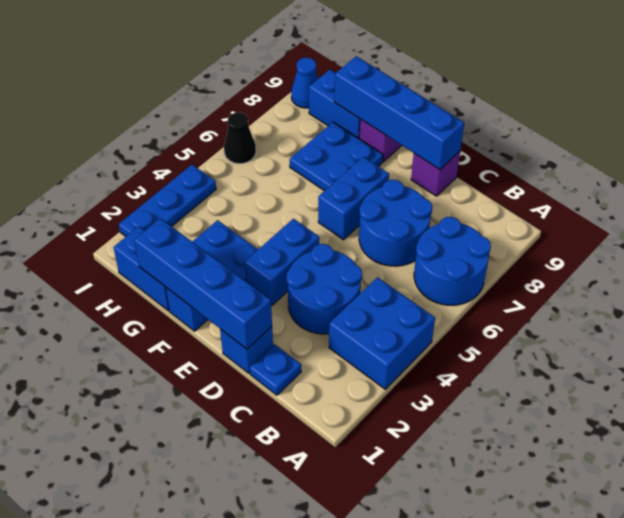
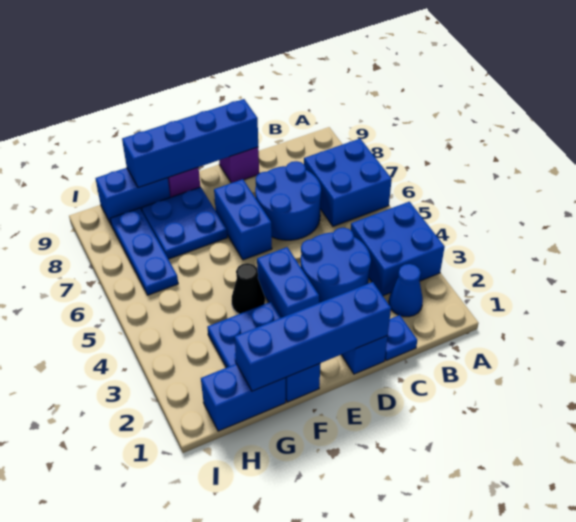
blue 2x2 round brick [414,217,491,305] -> blue 2x2 brick [304,139,392,226]
blue 1x3 plate [119,165,216,236] -> blue 1x3 plate moved to [110,208,178,295]
black 1x1 cone [224,112,256,164] -> black 1x1 cone moved to [231,263,265,314]
blue 1x1 cone [291,58,318,108] -> blue 1x1 cone moved to [389,264,423,317]

